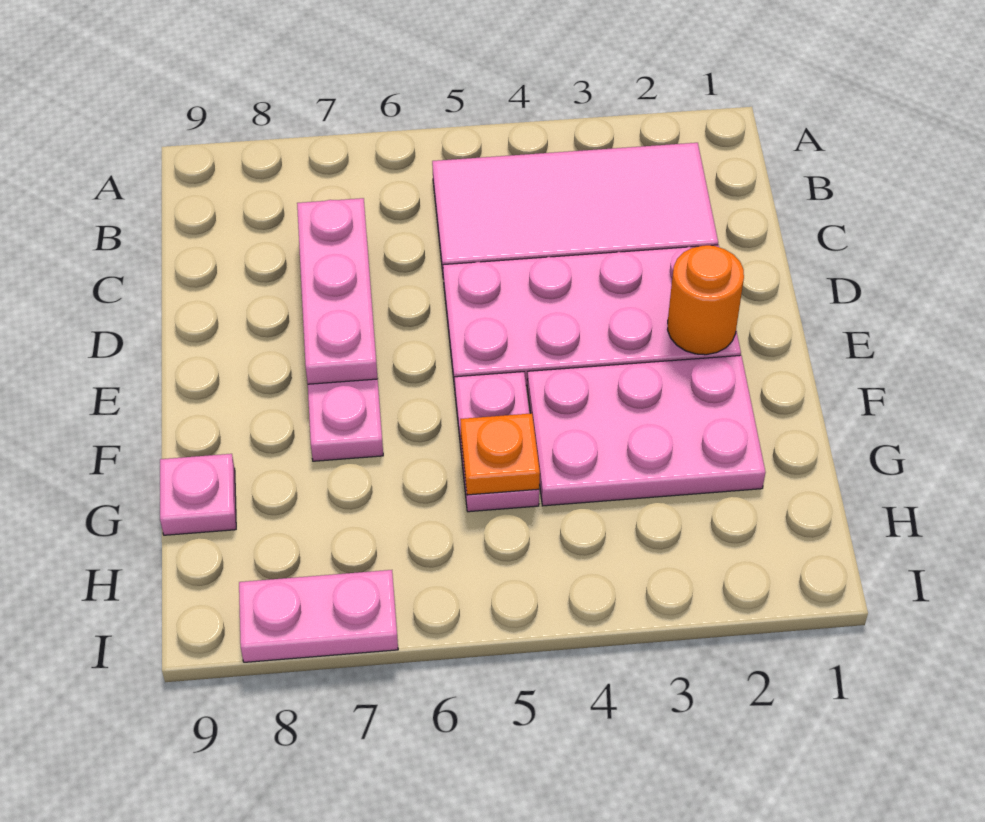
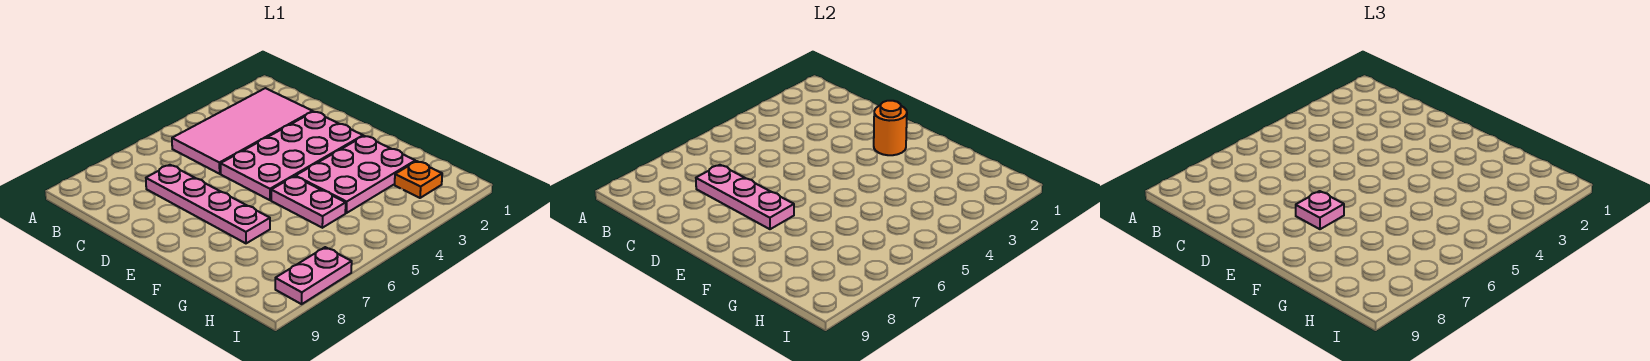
orange 1x1 plate [460,413,540,495] -> orange 1x1 plate moved to [395,161,442,198]
pink 1x1 plate [160,454,236,535] -> pink 1x1 plate moved to [1296,191,1344,229]

